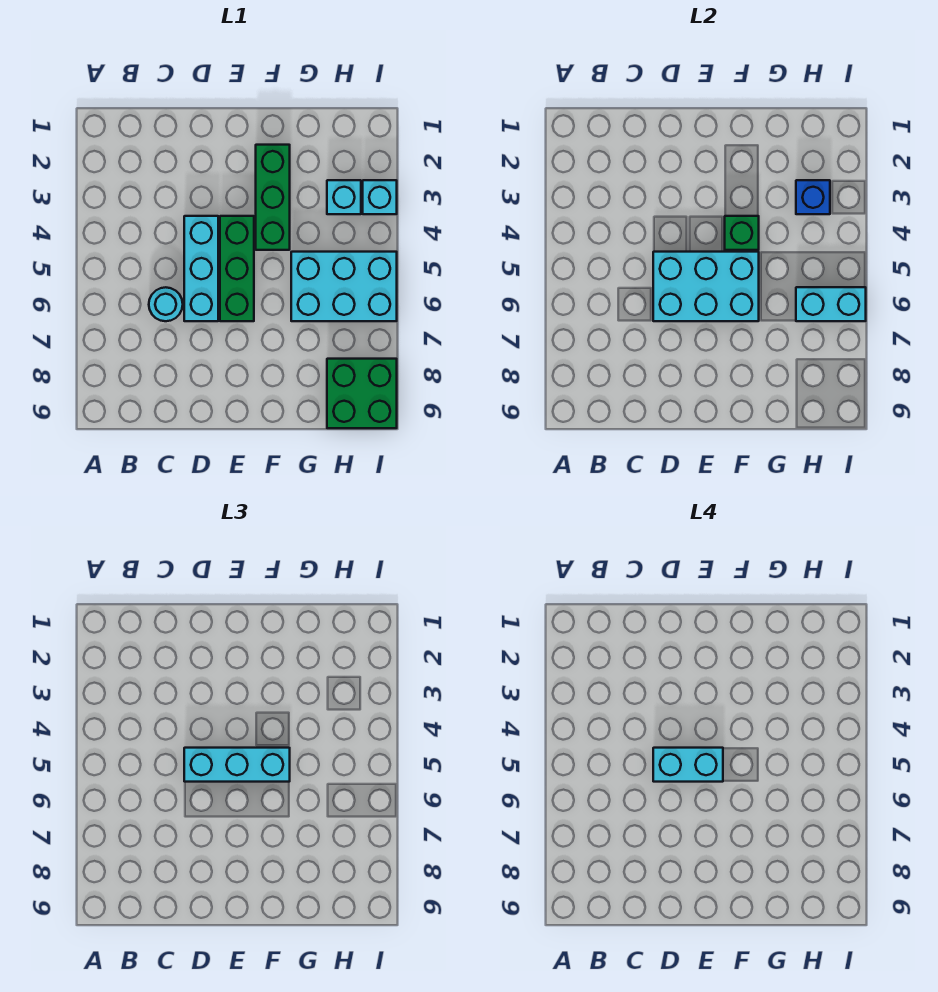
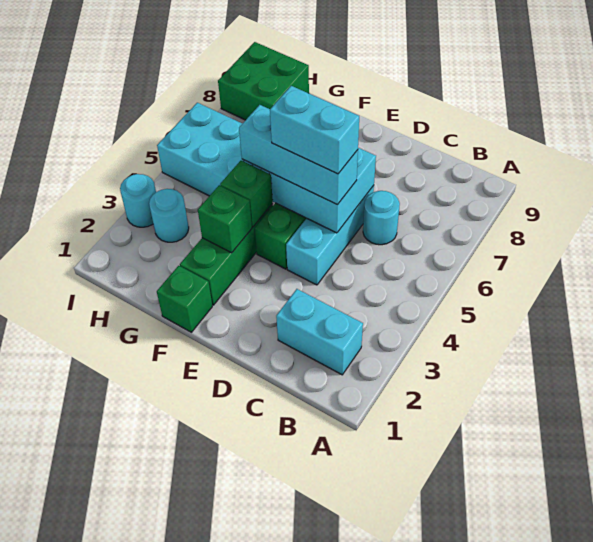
none -> green 1x1 brick [157,266,212,332]
none -> green 1x1 brick [198,185,252,253]
cyan 1x1 brick [327,180,361,214] -> cyan 1x1 round brick [149,189,189,242]
blue 1x1 brick [796,180,830,214] -> none
cyan 1x2 brick [796,287,866,321] -> cyan 1x2 brick moved to [276,289,363,375]
cyan 1x1 brick [363,180,397,214] -> cyan 1x1 round brick [120,174,156,227]

